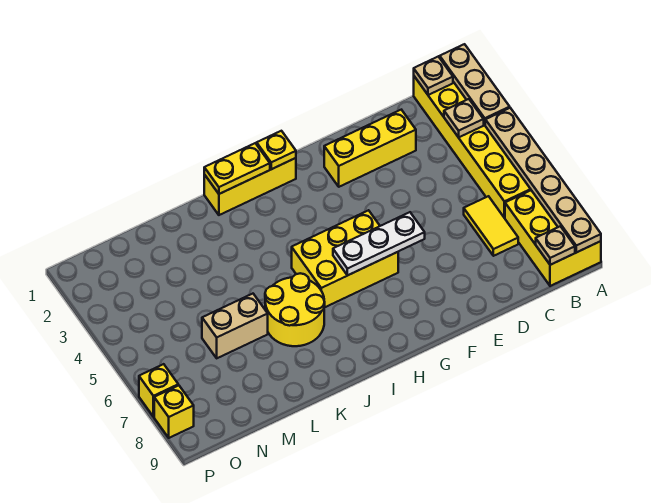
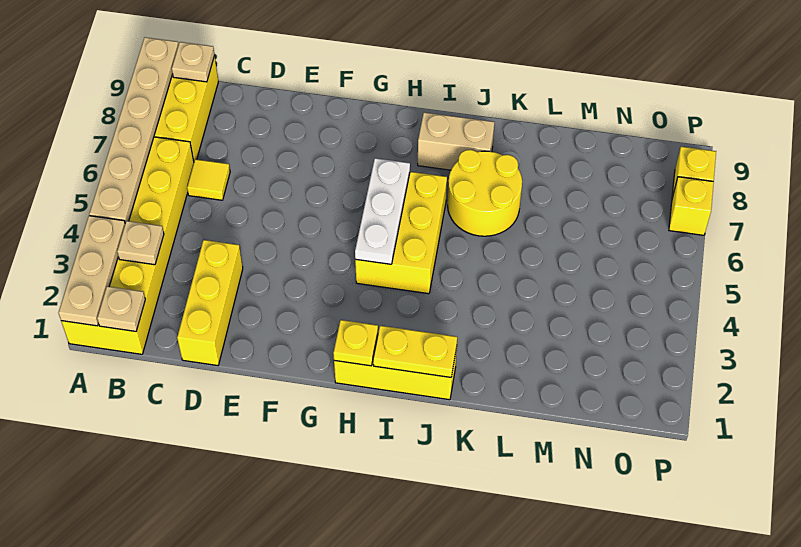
yellow 1x2 tile [464,196,518,256] -> yellow 1x1 tile [187,159,230,200]
yellow 1x3 brick [324,110,416,187] -> yellow 1x3 brick turned to [177,240,243,366]
white 1x3 plate [333,212,425,276] -> white 1x3 plate turned to [355,158,410,264]
yellow 2x3 brick [292,210,398,308] -> yellow 2x3 brick turned to [355,172,447,294]
tan 1x2 brick [202,294,268,358] -> tan 1x2 brick moved to [418,112,494,170]

